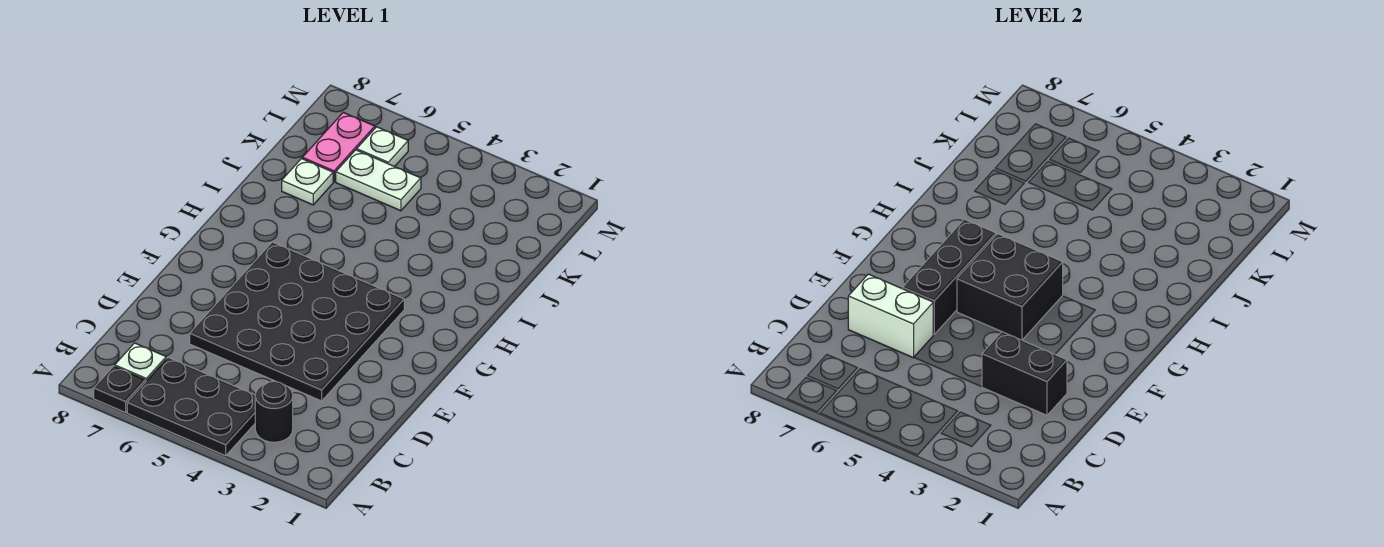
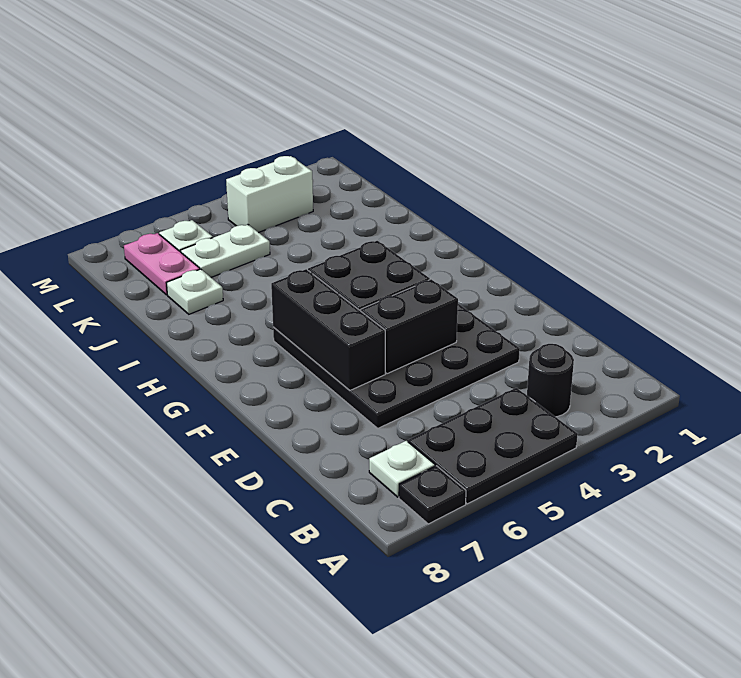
black 1x2 brick [982,332,1067,415] -> black 1x2 brick moved to [361,279,458,374]
white 1x2 brick [848,274,933,358] -> white 1x2 brick moved to [226,156,313,233]

